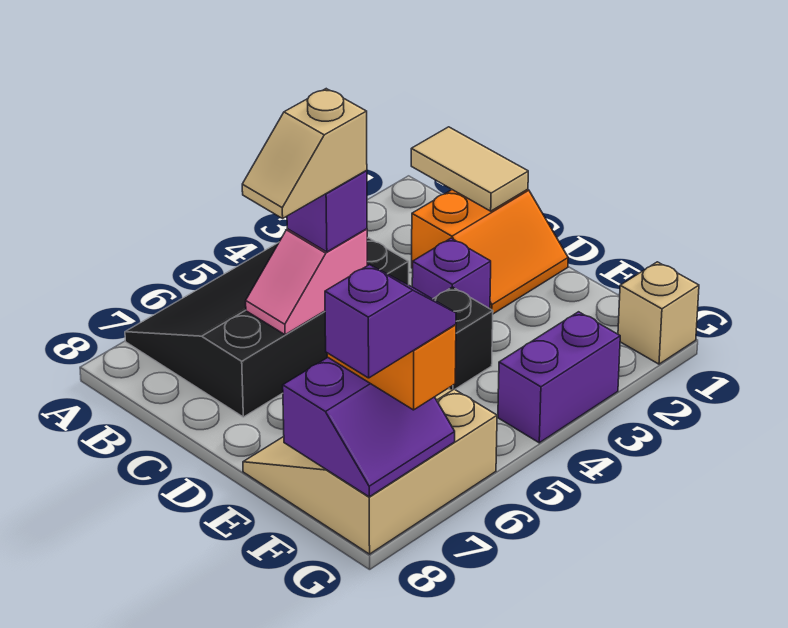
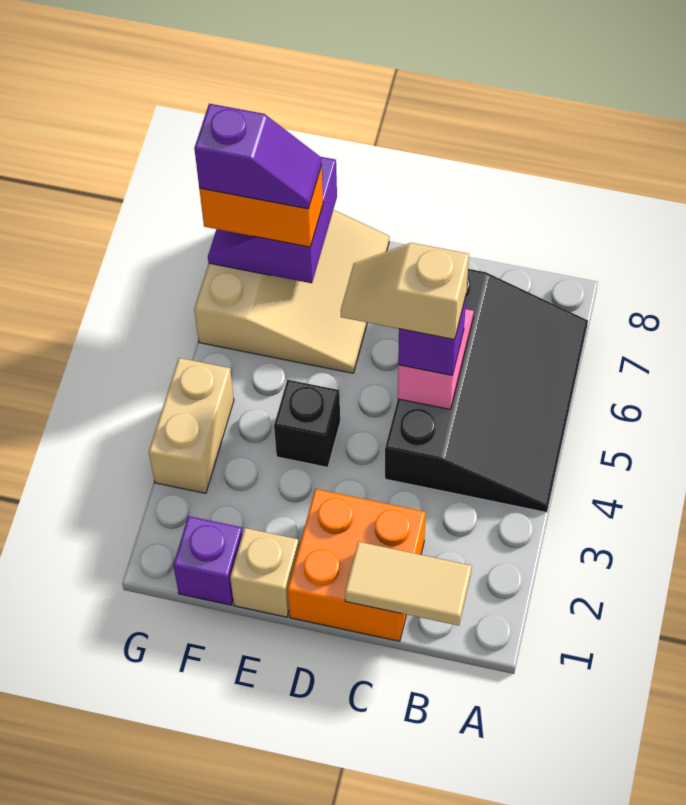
orange 2x2 slope [412,189,568,314] -> orange 2x2 brick [288,489,426,641]
tan 1x2 slope [242,89,367,218] -> tan 1x2 slope turned to [340,243,469,339]
purple 1x1 brick [412,238,491,309] -> purple 1x1 brick moved to [173,516,243,605]
tan 1x1 brick [618,262,699,364] -> tan 1x1 brick moved to [230,528,299,617]
purple 1x2 brick [498,312,620,443] -> tan 1x2 brick [149,358,234,493]
purple 1x2 slope [325,265,456,378] -> purple 1x2 slope turned to [194,104,322,209]

